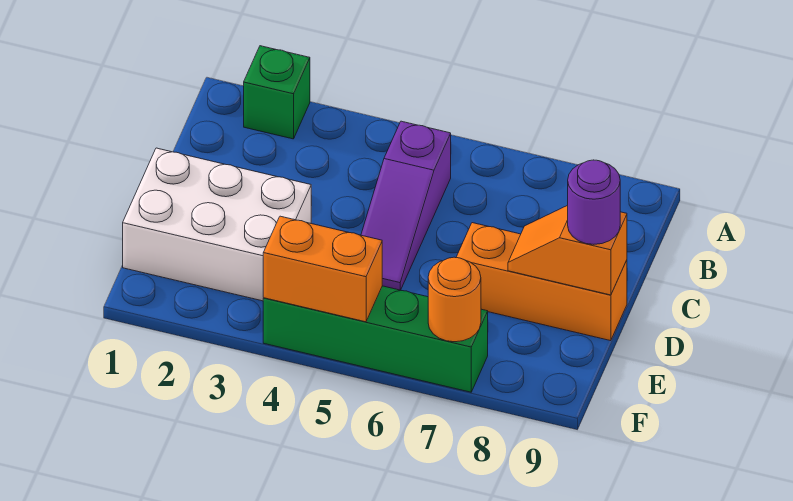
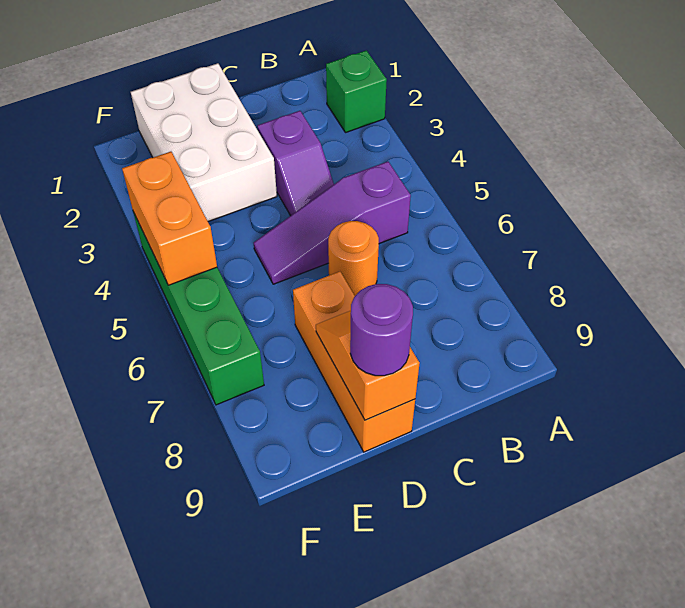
none -> purple 1x2 slope [257,111,334,216]
orange 1x1 round brick [428,257,481,342] -> orange 1x1 round brick moved to [328,221,379,296]

